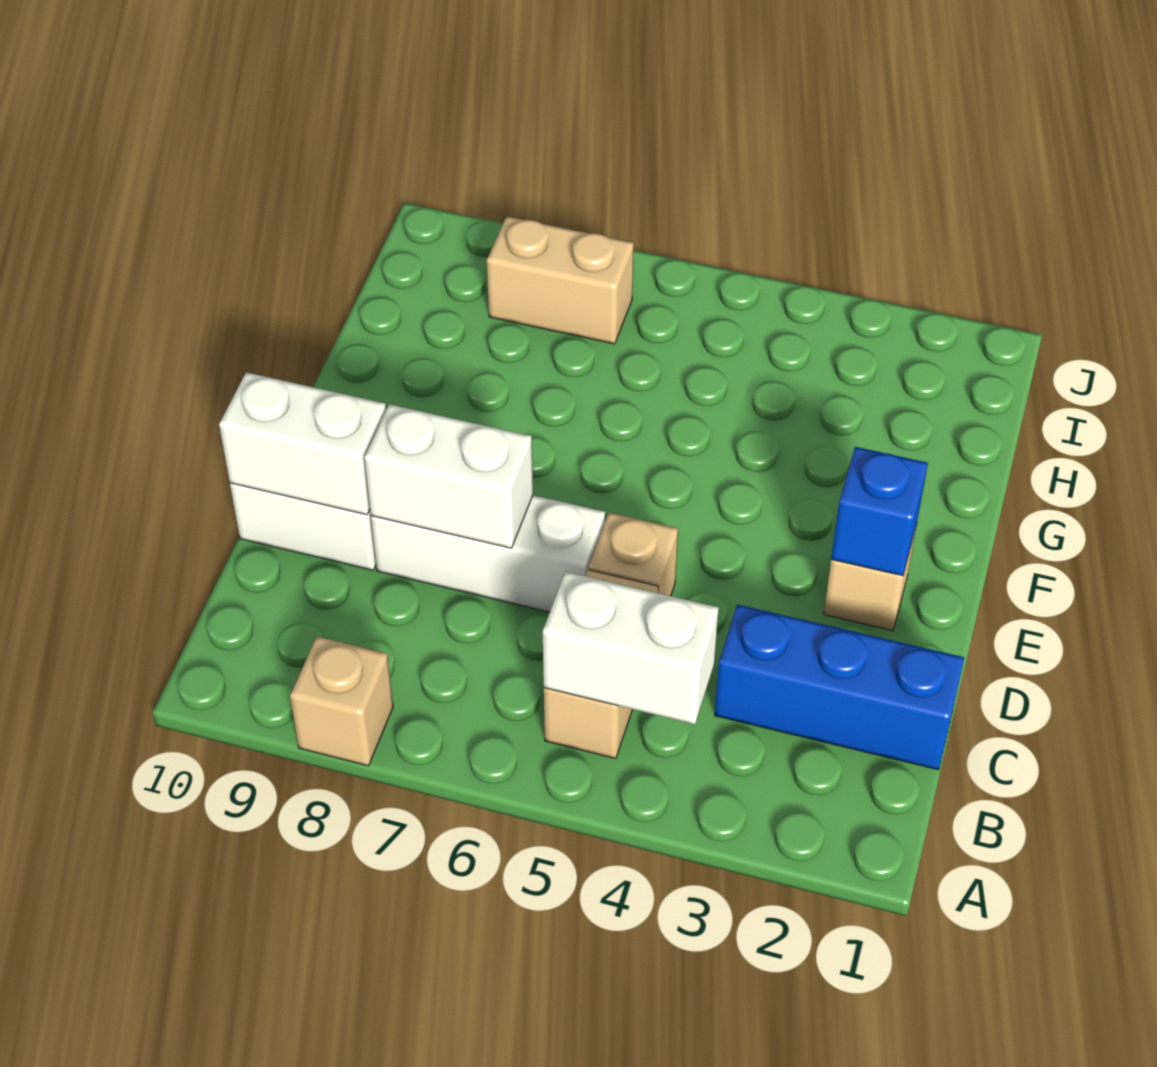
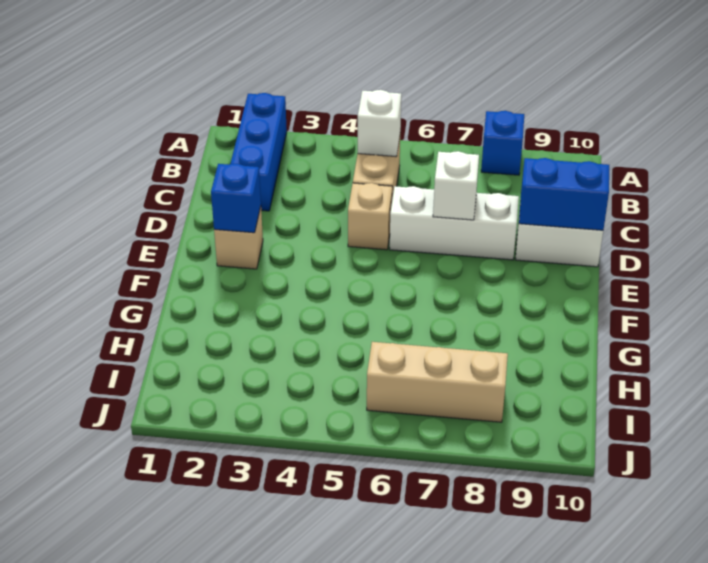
tan 1x1 brick [290,637,393,766] -> blue 1x1 brick [481,111,524,175]
white 1x2 brick [543,572,719,724] -> white 1x1 brick [358,90,401,157]
blue 1x3 brick [715,605,964,770] -> blue 1x3 brick turned to [231,93,287,211]
white 1x2 brick [364,404,533,548] -> white 1x1 brick [433,151,479,220]
white 1x2 brick [219,372,386,515] -> blue 1x2 brick [519,158,609,230]
tan 1x2 brick [487,216,634,344] -> tan 1x3 brick [367,342,508,422]

